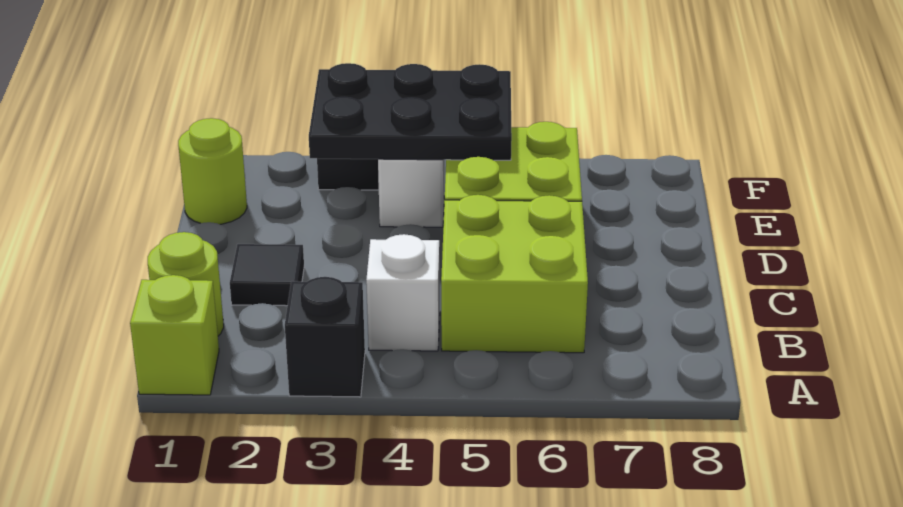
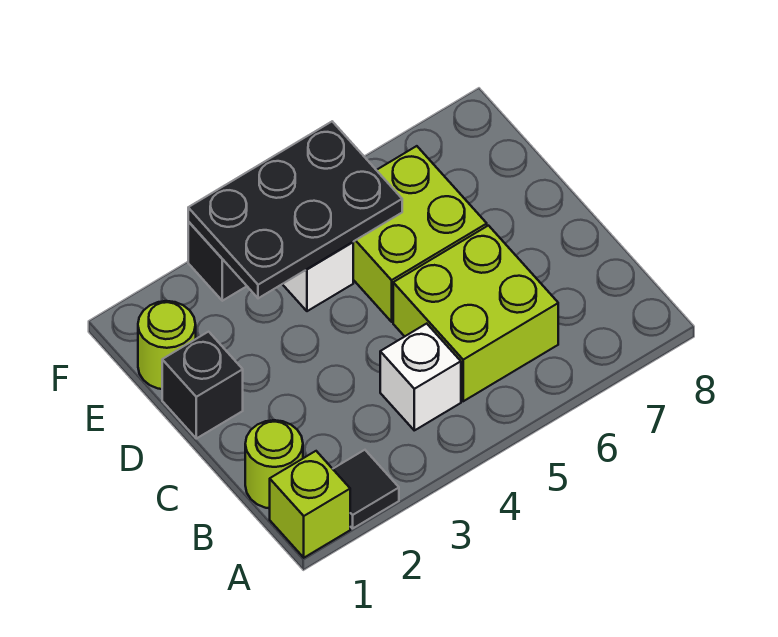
black 1x1 brick [285,277,365,397] -> black 1x1 brick moved to [162,332,243,438]
black 1x1 tile [230,244,304,306] -> black 1x1 tile moved to [333,450,399,528]

